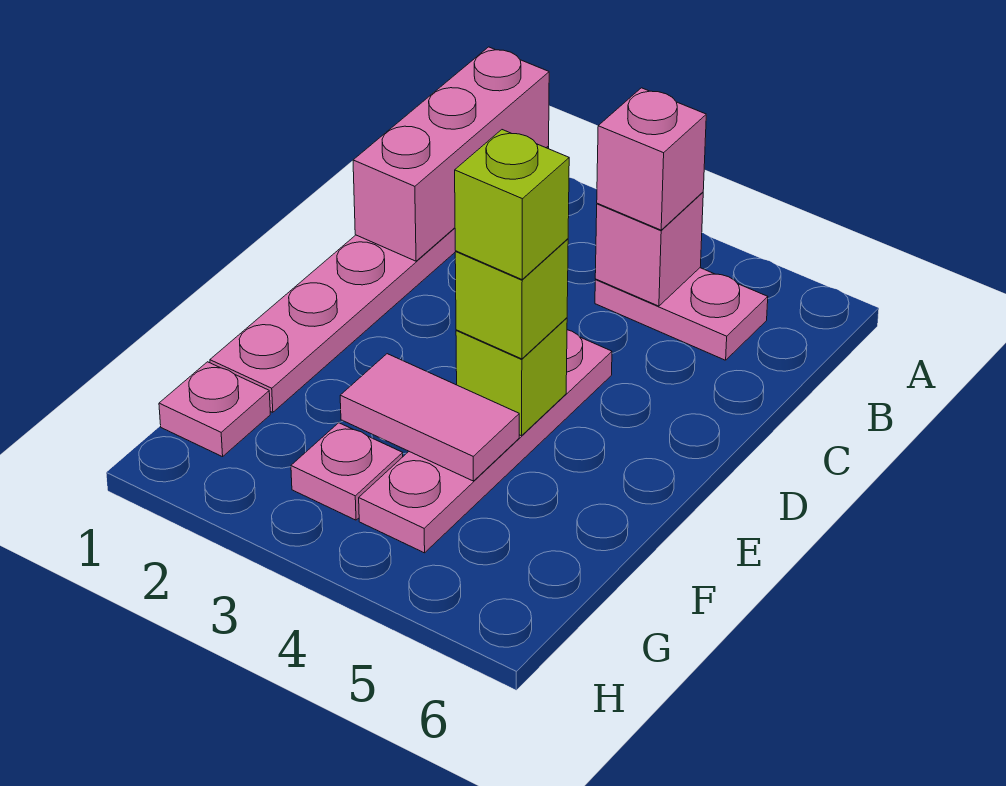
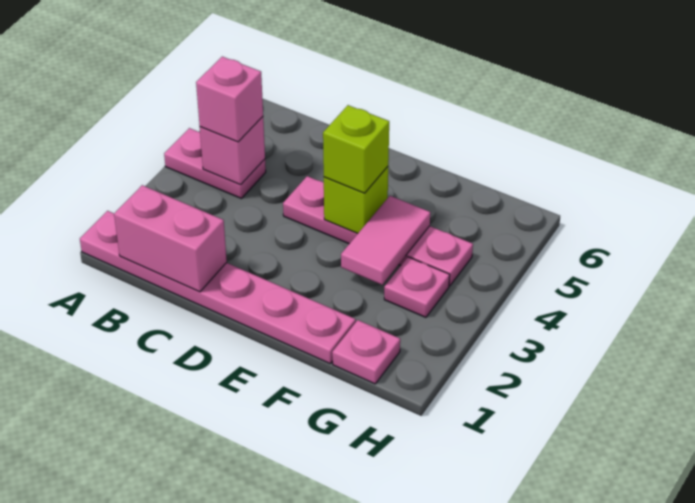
pink 1x3 brick [353,47,549,261] -> pink 1x2 brick [114,185,227,292]
pink 1x2 plate [595,268,768,360] -> pink 1x2 plate turned to [164,128,266,198]
lime 1x1 brick [455,130,569,279] -> none

